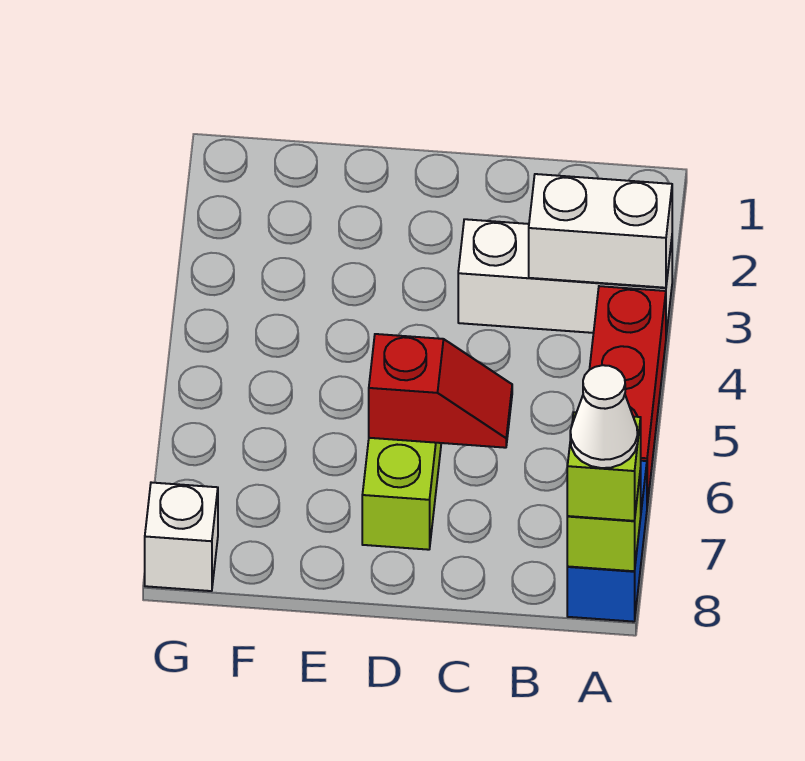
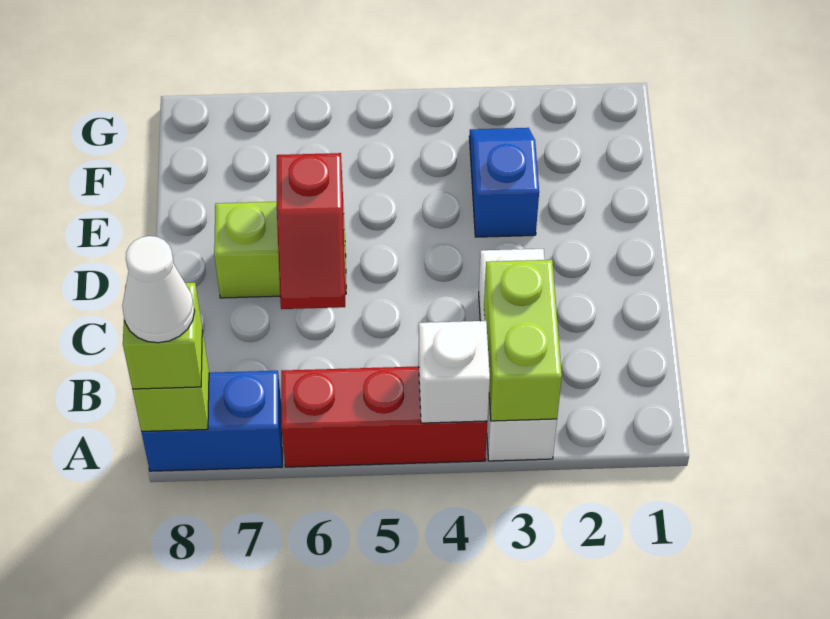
white 1x2 brick [529,174,672,288] -> lime 1x2 brick [484,260,562,421]
none -> blue 1x2 slope [469,128,539,237]
white 1x1 brick [145,482,218,591] -> white 1x1 brick moved to [419,321,490,423]

